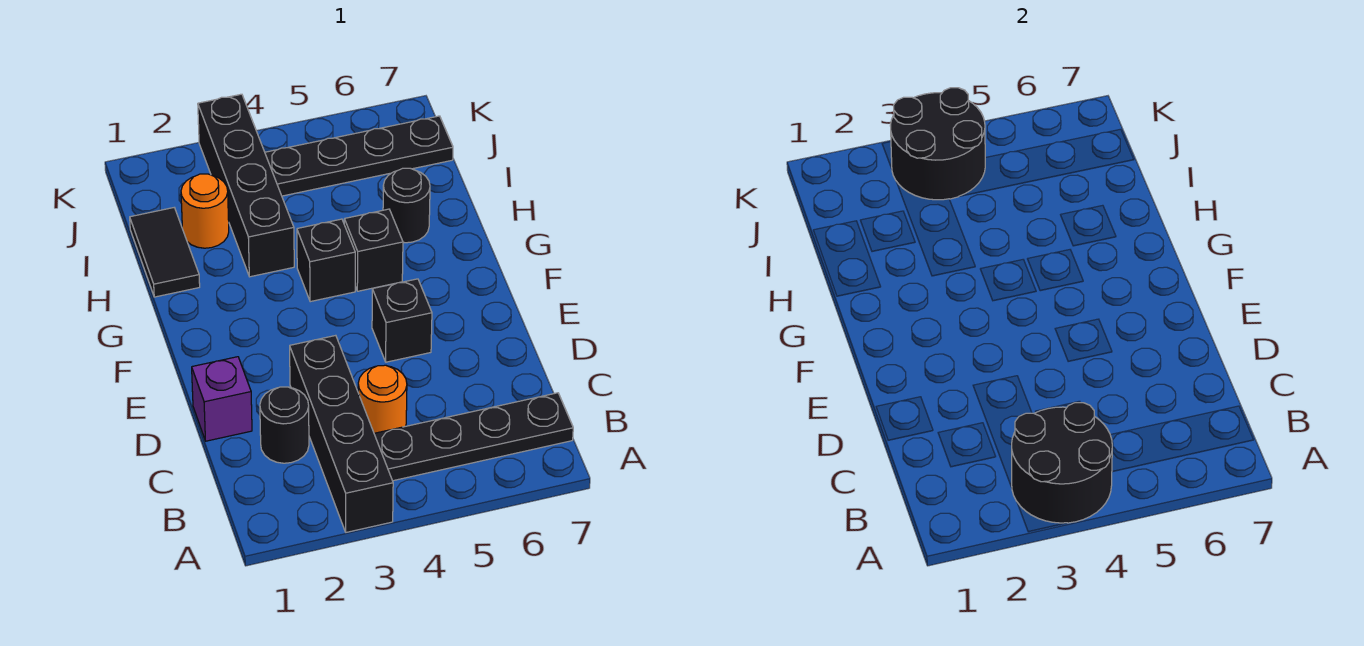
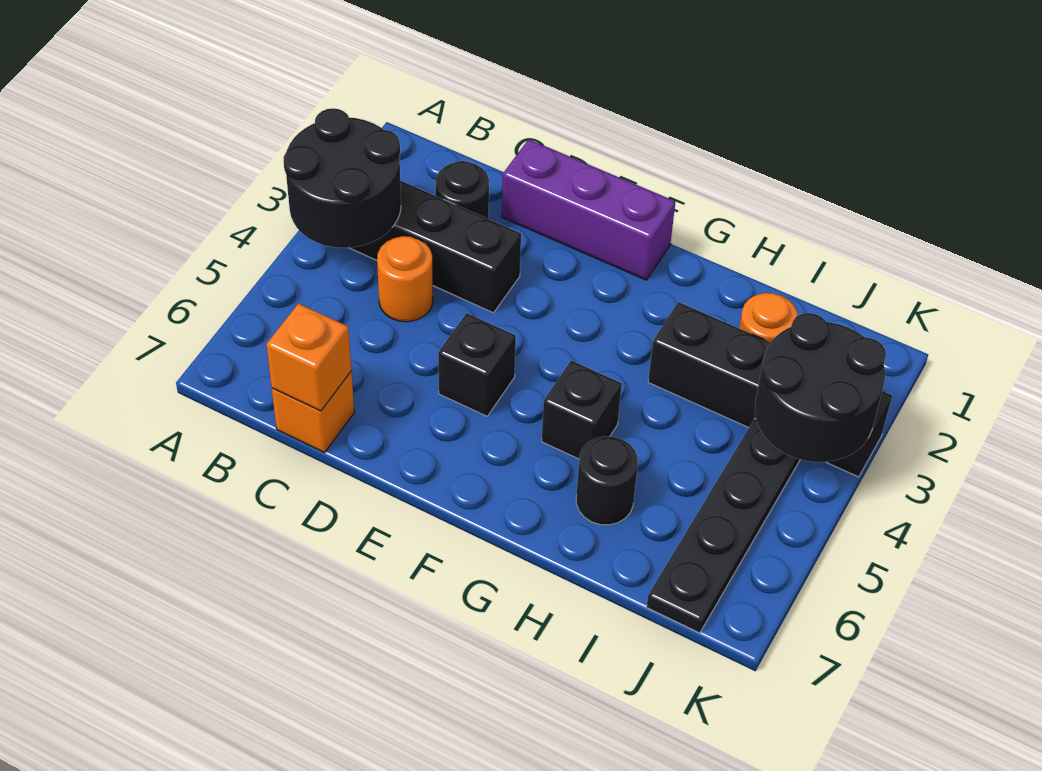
black 1x4 plate [374,393,573,481] -> none
none -> orange 1x1 brick [272,371,354,453]
none -> orange 1x1 brick [266,304,351,411]
purple 1x1 brick [192,357,252,441] -> purple 1x3 brick [502,139,675,280]
black 1x1 brick [297,219,355,302] -> none
black 1x2 tile [130,208,200,297] -> none

